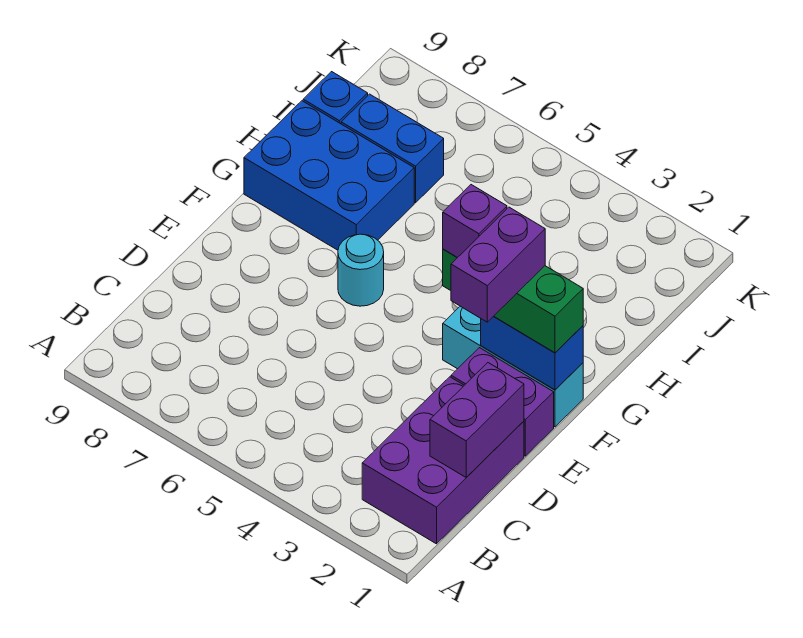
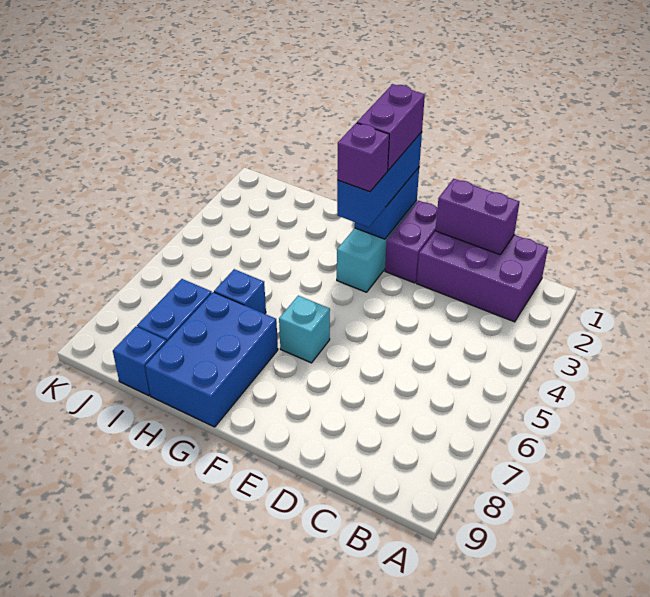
purple 1x2 brick [451,207,545,322] -> purple 1x2 brick turned to [357,84,425,170]
green 1x3 brick [443,249,583,353] -> blue 1x3 brick [337,132,422,227]
cyan 1x1 round brick [338,234,384,306] -> cyan 1x1 brick [279,296,330,363]
none -> blue 1x1 brick [214,269,266,314]

